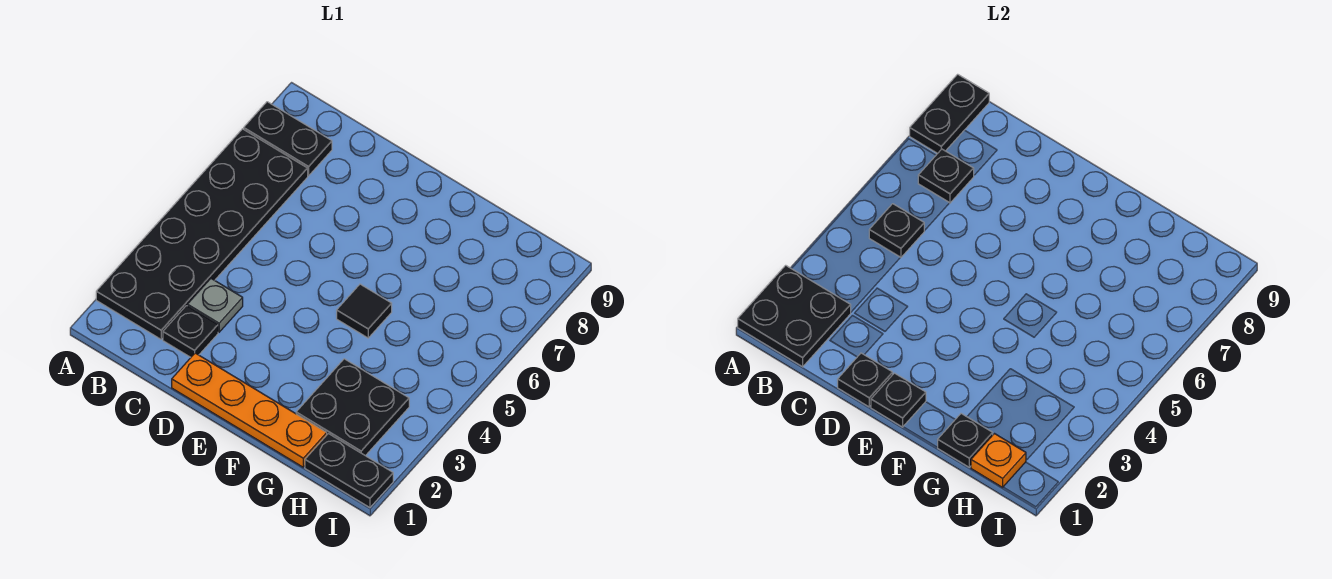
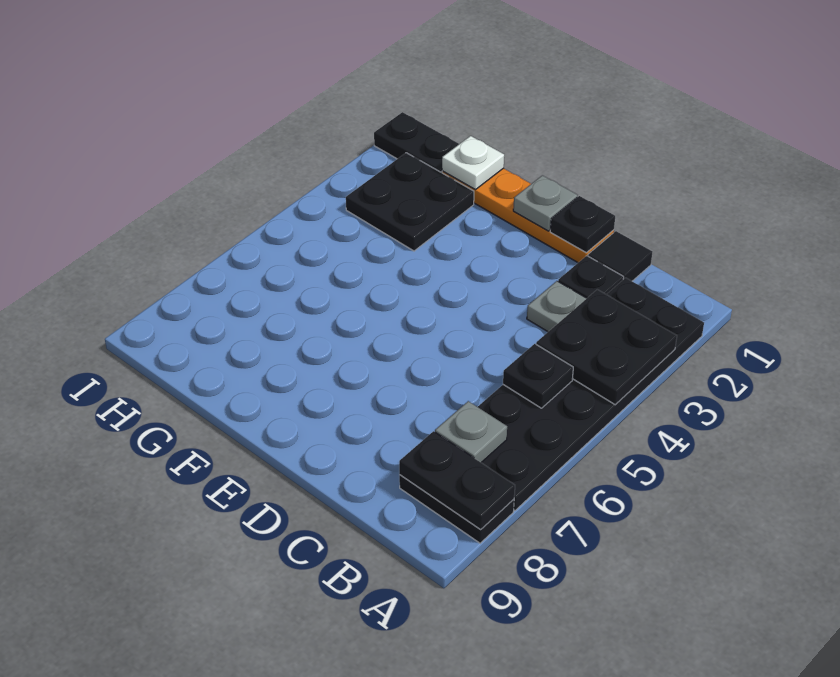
black 2x2 plate [738,265,851,367] -> black 2x2 plate moved to [536,289,677,405]
black 1x2 plate [910,74,989,153] -> black 1x2 plate turned to [399,431,515,529]
black 1x1 plate [918,149,974,203] -> grey 1x1 plate [435,401,507,462]
black 1x1 plate [871,373,926,427] -> grey 1x1 plate [513,175,577,231]
black 1x1 tile [337,284,392,338] -> black 1x1 tile moved to [588,231,652,281]
black 1x1 plate [937,414,993,467] -> white 1x1 plate [442,136,504,190]
orange 1x1 plate [971,434,1026,487] -> none

